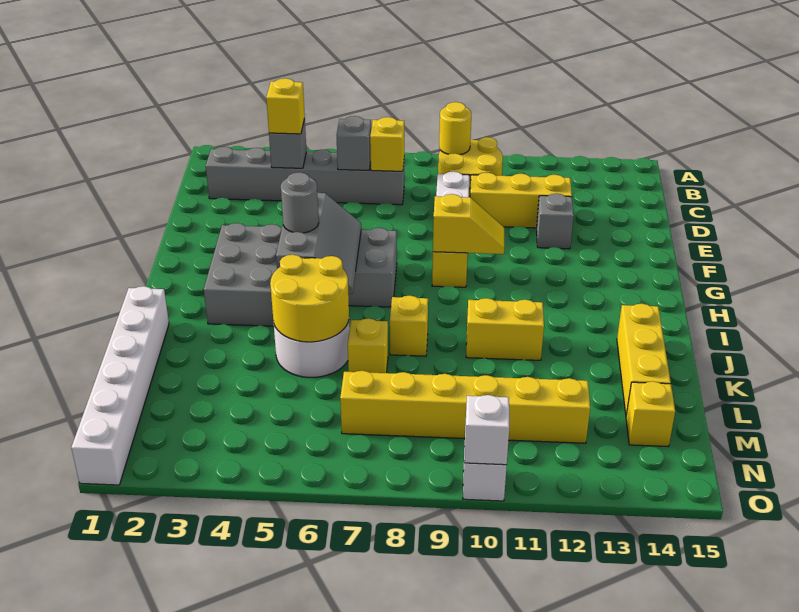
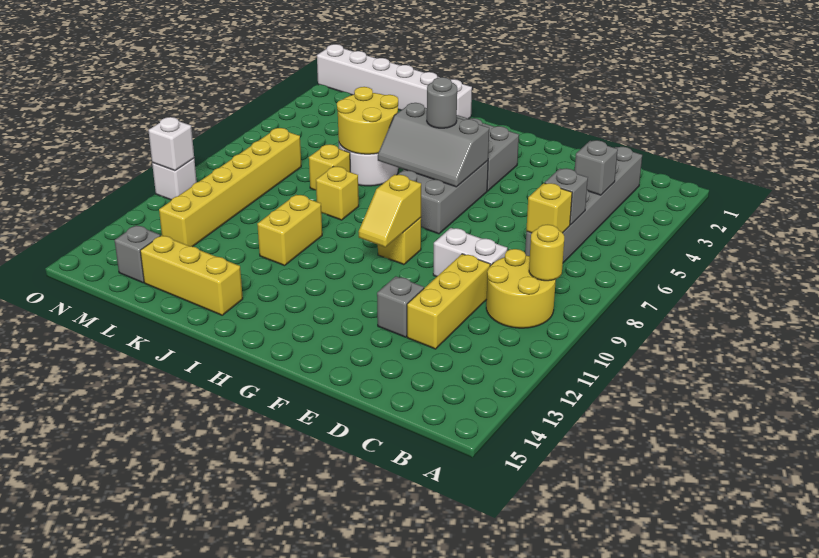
yellow 1x1 brick [266,78,305,134] -> none
yellow 1x1 brick [626,381,675,447] -> grey 1x1 brick [115,225,160,283]

